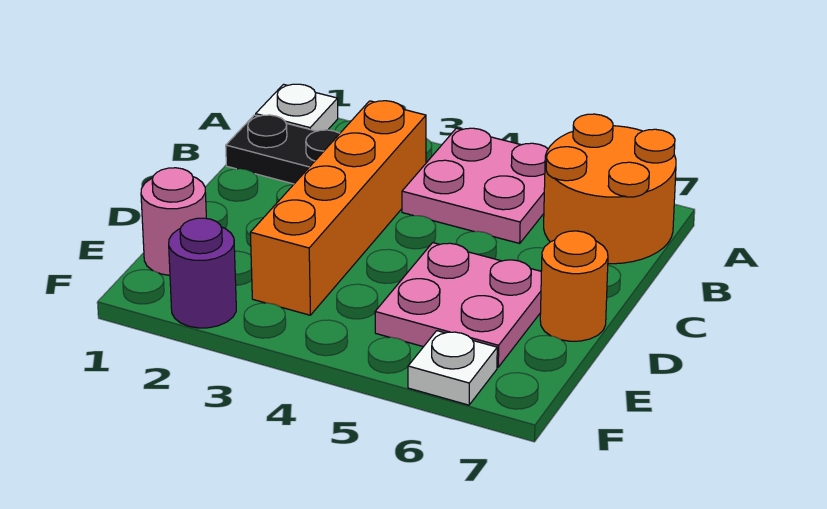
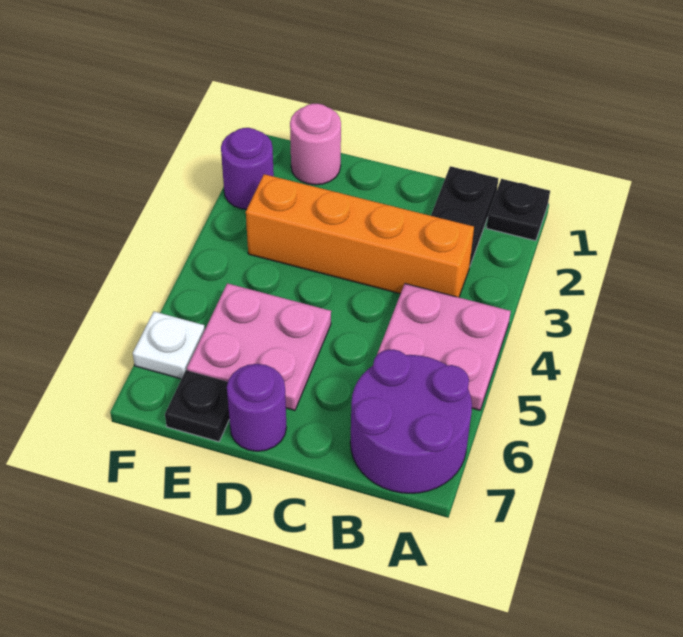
white 1x1 plate [256,84,338,131] -> black 1x1 plate [487,179,550,241]
orange 2x2 round brick [544,114,676,264] -> purple 2x2 round brick [350,349,472,493]
orange 1x1 round brick [540,231,608,341] -> purple 1x1 round brick [227,364,287,451]
none -> black 1x1 plate [165,370,229,442]

